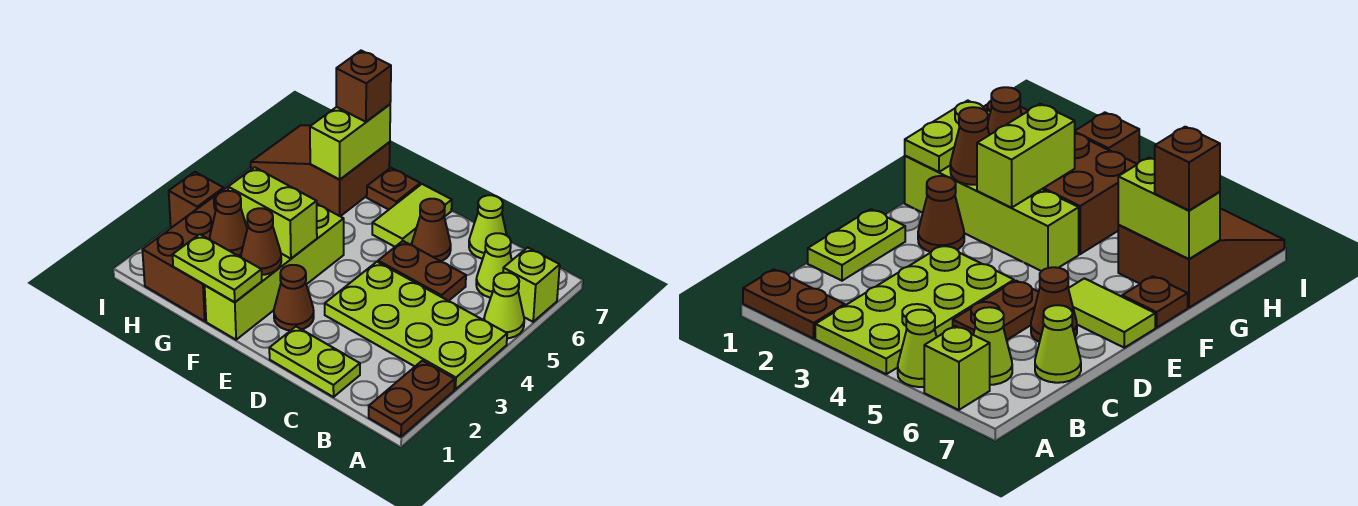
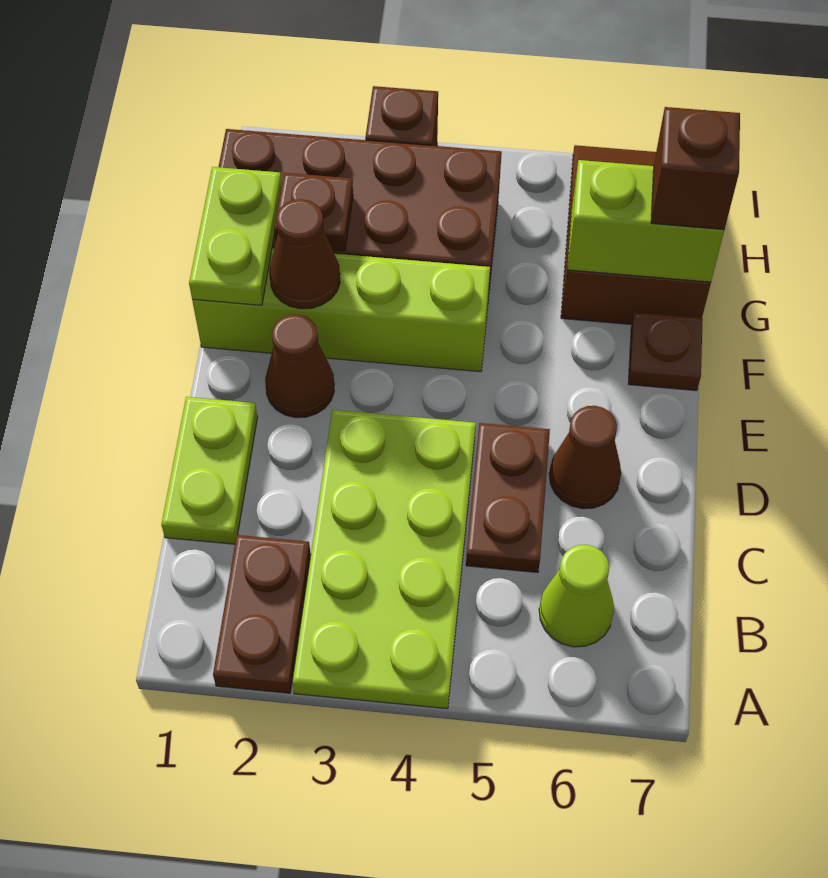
brown 1x2 plate [369,361,455,437] -> brown 1x2 plate turned to [213,535,311,693]
lime 1x1 cone [484,273,524,338] -> none
lime 1x1 brick [503,247,560,322] -> none
lime 1x1 cone [469,195,507,259] -> none
lime 1x2 tile [372,184,452,247] -> none
lime 1x2 brick [228,167,317,259] -> none
brown 1x1 cone [210,191,247,256] -> brown 1x1 plate [274,173,353,251]

